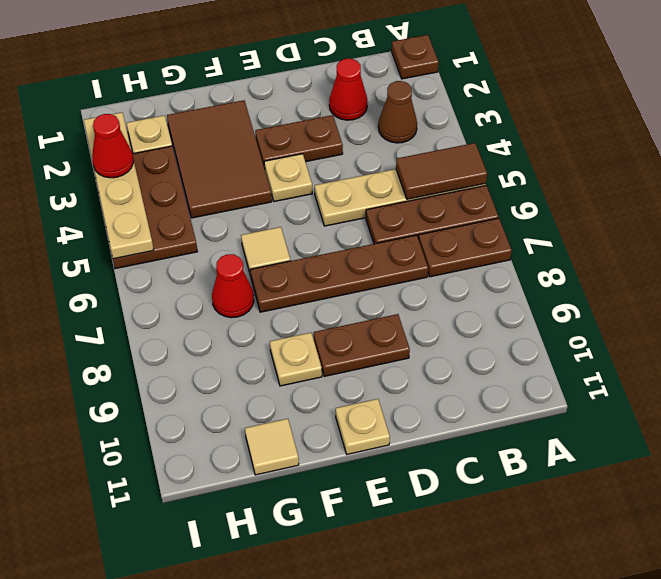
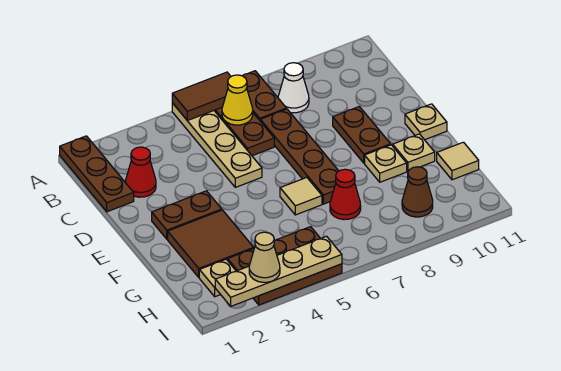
brown 1x1 plate [392,35,439,79] -> brown 1x3 plate [60,136,134,212]
brown 1x2 tile [396,143,487,199] -> brown 1x2 tile turned to [172,72,231,121]
brown 1x1 cone [378,81,417,143] -> brown 1x1 cone moved to [402,167,433,217]
none -> yellow 1x1 cone [222,75,253,125]
none -> white 1x1 cone [278,63,309,113]
brown 1x2 plate [255,115,343,169] -> brown 1x2 plate turned to [152,191,222,239]
tan 1x1 plate [264,154,312,202] -> tan 1x1 plate moved to [393,134,435,171]
brown 2x3 tile [167,100,272,218] -> brown 2x2 tile [168,210,254,277]
red 1x1 cone [92,114,133,178] -> tan 1x1 cone [249,232,280,282]

